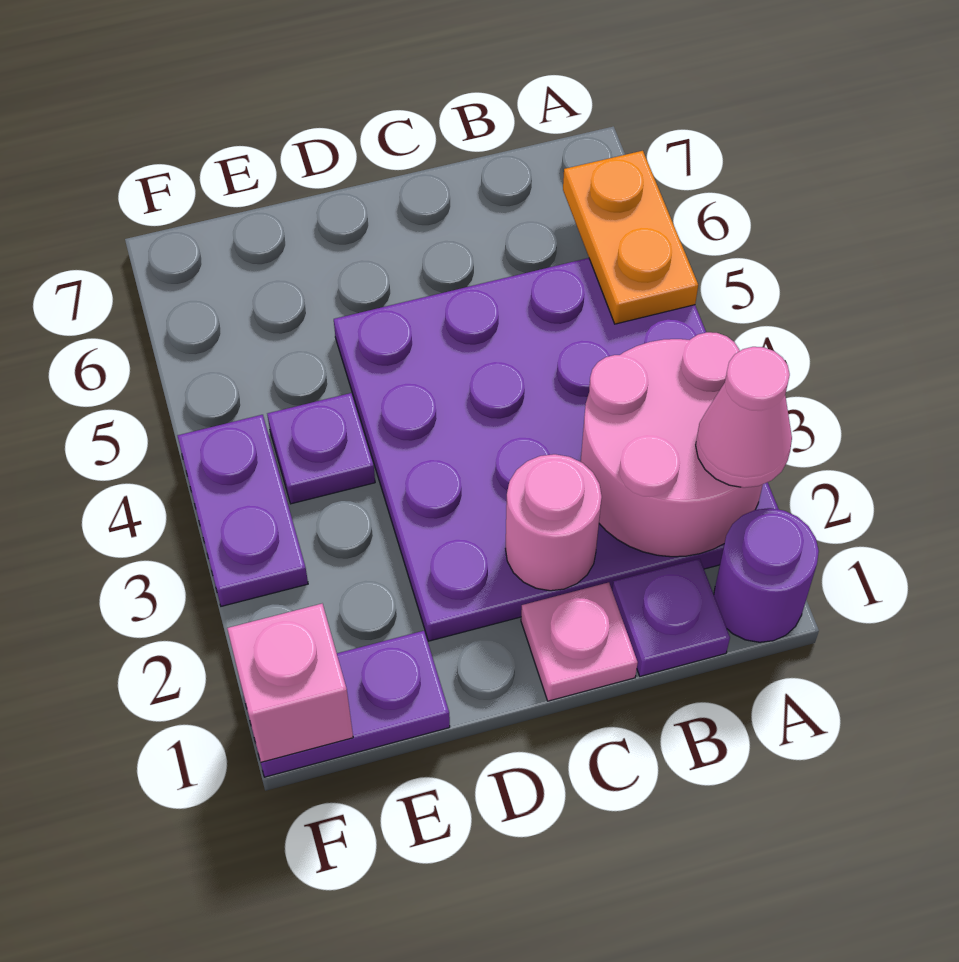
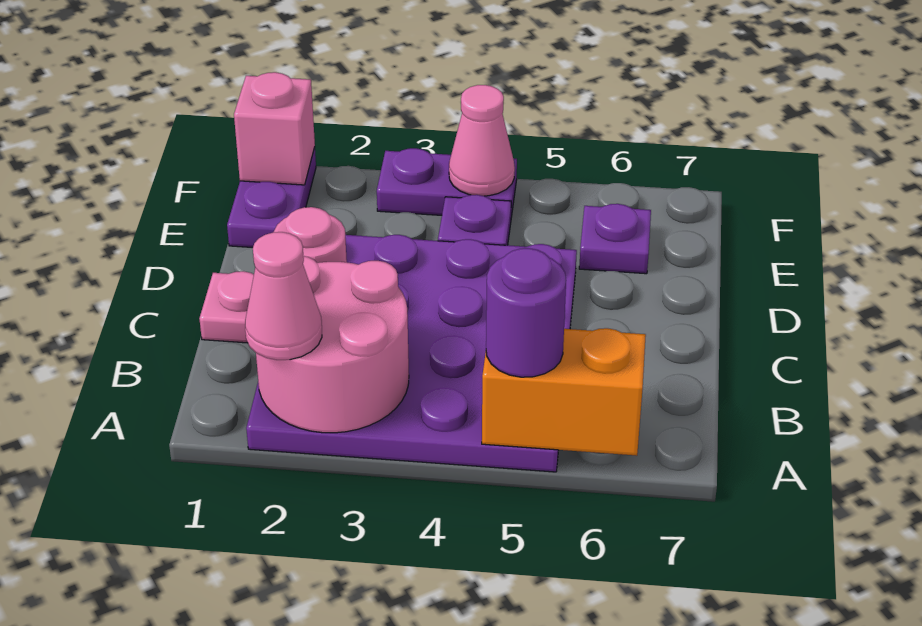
purple 1x1 round brick [714,508,819,642] -> purple 1x1 round brick moved to [486,248,566,377]
orange 1x2 plate [563,151,698,324] -> orange 1x2 brick [482,328,646,456]
purple 1x1 plate [612,559,730,676] -> purple 1x1 plate moved to [579,204,651,274]
none -> pink 1x1 cone [449,85,515,196]

